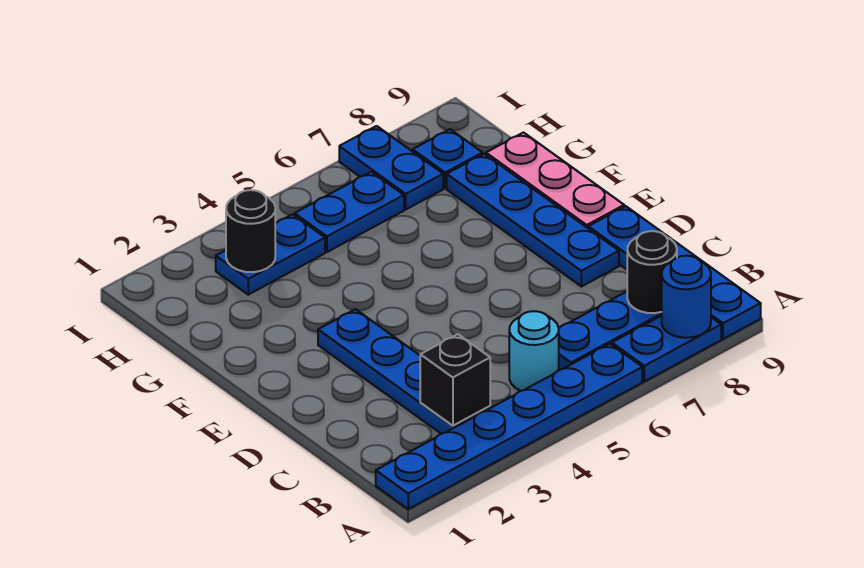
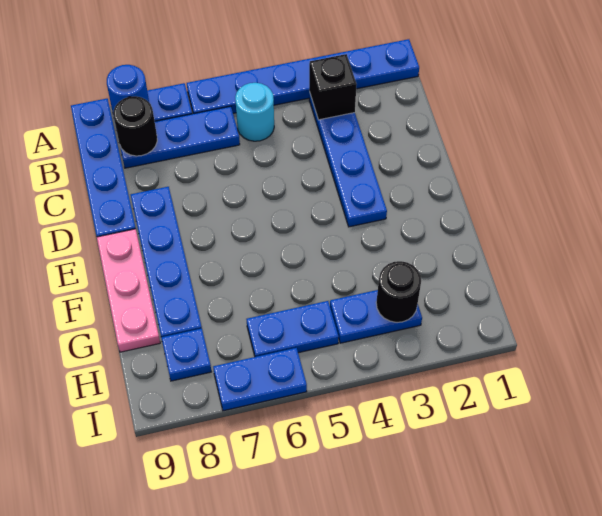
blue 1x2 plate [339,126,443,209] -> blue 1x2 plate turned to [213,348,307,411]

